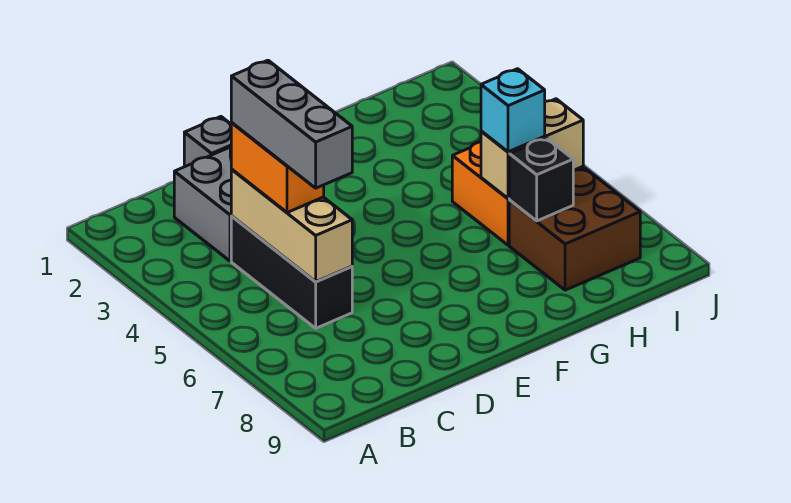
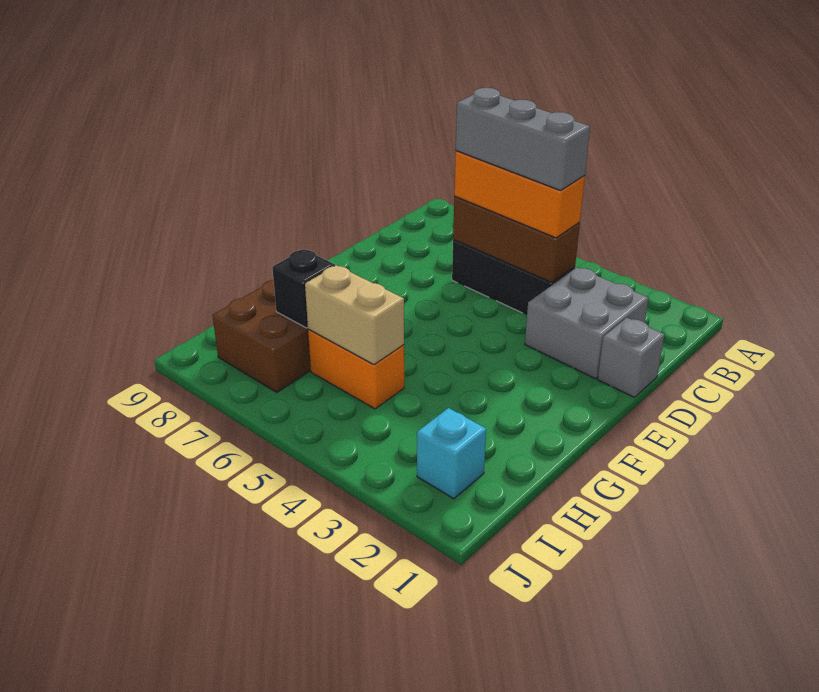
tan 1x3 brick [231,170,352,282] -> brown 1x3 brick [453,197,580,283]
orange 1x2 brick [231,123,324,213] -> orange 1x3 brick [454,151,585,238]
tan 1x2 brick [481,99,583,199] -> tan 1x2 brick turned to [305,265,404,365]
cyan 1x1 brick [481,69,545,152] -> cyan 1x1 brick moved to [417,408,486,499]

